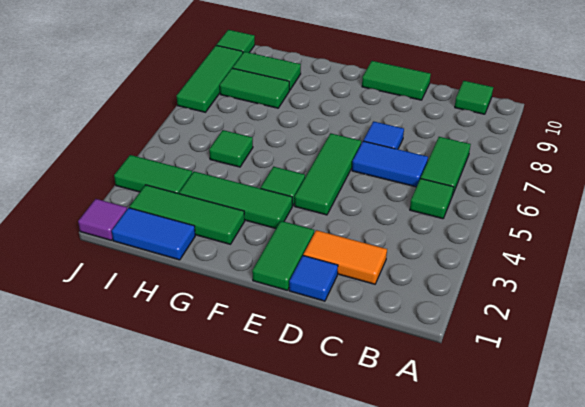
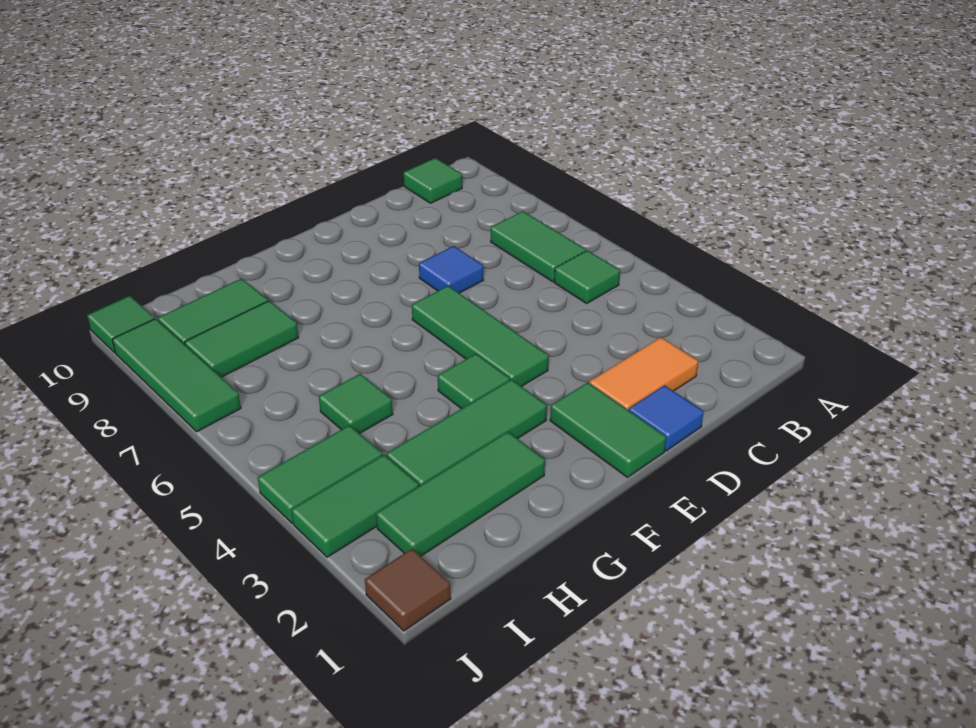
blue 1x2 tile [352,141,428,187] -> none
green 1x2 tile [362,61,431,100] -> green 1x2 tile moved to [258,425,382,523]
blue 1x2 tile [112,208,195,260] -> none
purple 1x1 tile [78,199,127,240] -> brown 1x1 tile [365,549,451,631]

